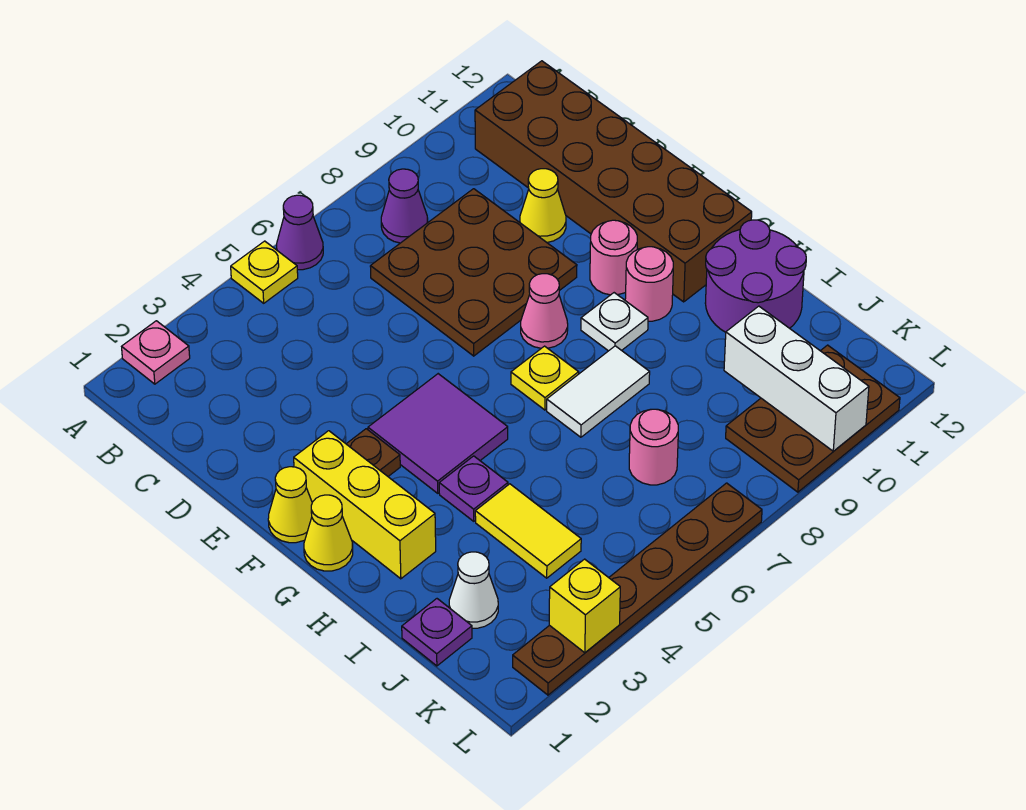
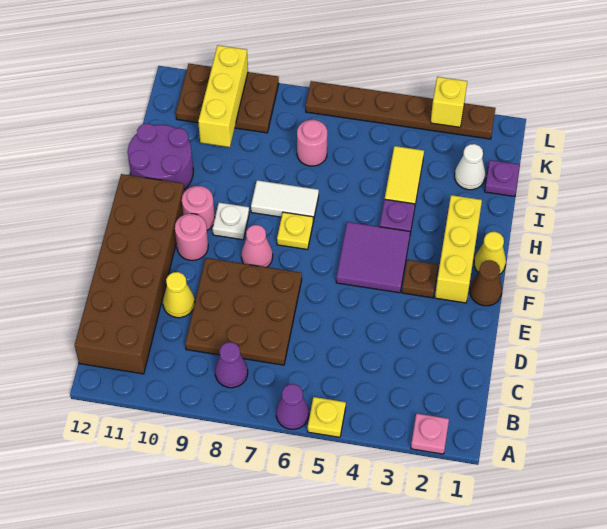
yellow 1x1 cone [268,467,312,543] -> brown 1x1 cone [470,260,502,306]
white 1x3 brick [724,306,869,451] -> yellow 1x3 brick [198,45,248,147]

